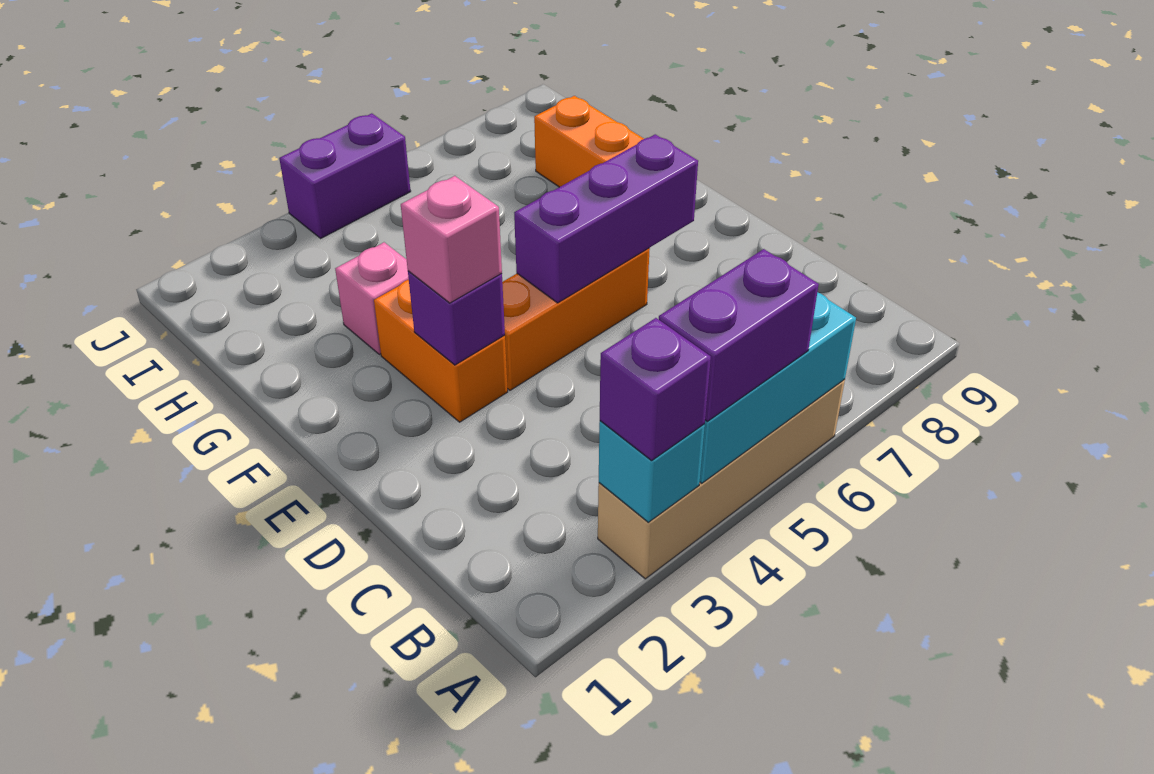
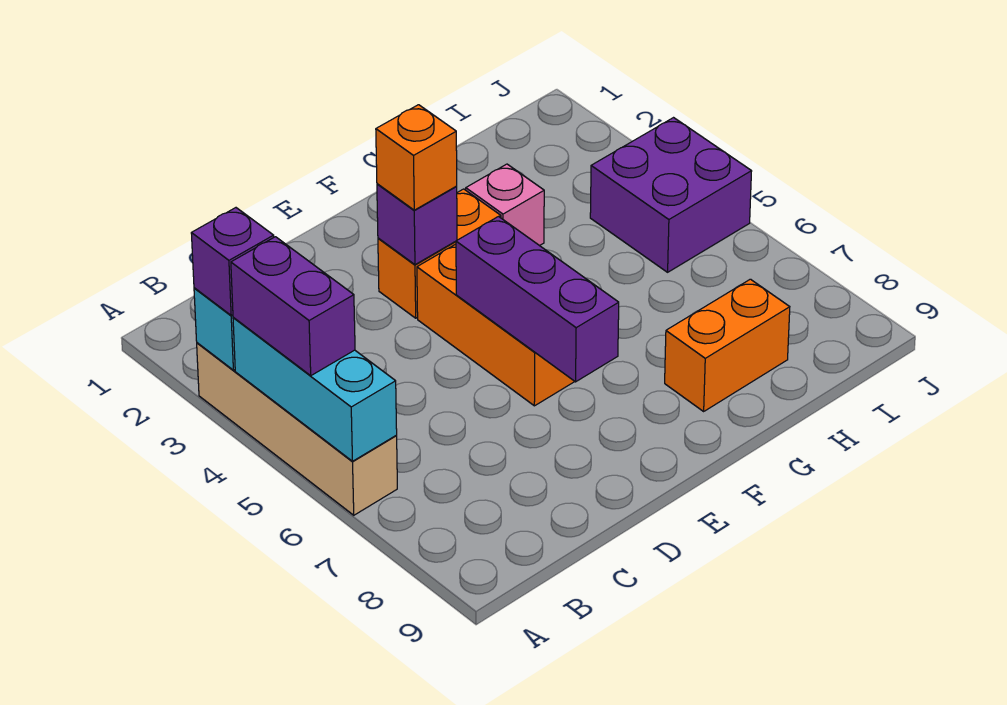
pink 1x1 brick [401,176,502,303] -> orange 1x1 brick [376,105,457,210]
purple 1x2 brick [279,113,411,238] -> purple 2x2 brick [590,118,752,272]

